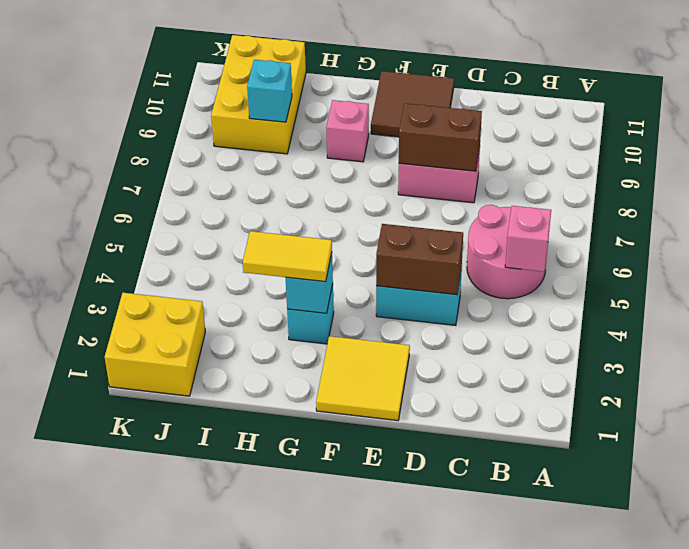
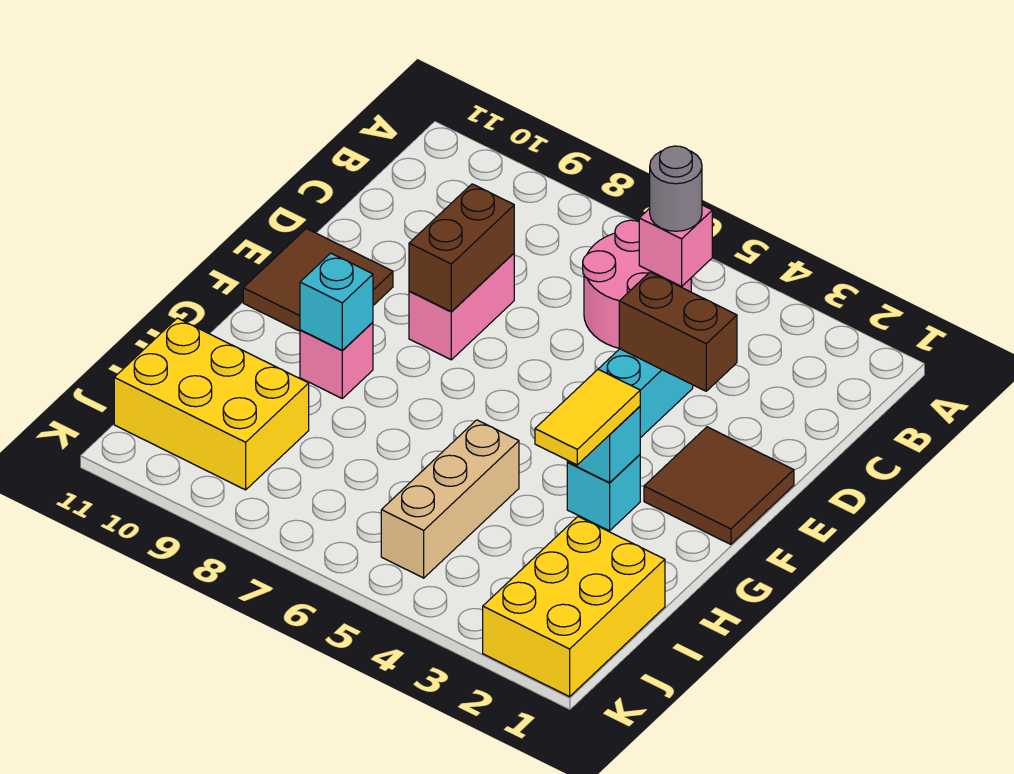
none -> grey 1x1 round brick [650,146,702,231]
brown 1x2 brick [376,224,463,295] -> brown 1x2 brick turned to [619,272,737,391]
yellow 2x2 tile [316,336,410,421] -> brown 2x2 tile [644,427,794,544]
none -> tan 1x3 brick [381,420,519,578]
cyan 1x1 brick [247,60,292,122] -> cyan 1x1 brick moved to [300,253,373,351]
yellow 2x2 brick [105,293,205,396] -> yellow 2x3 brick [483,517,665,697]

